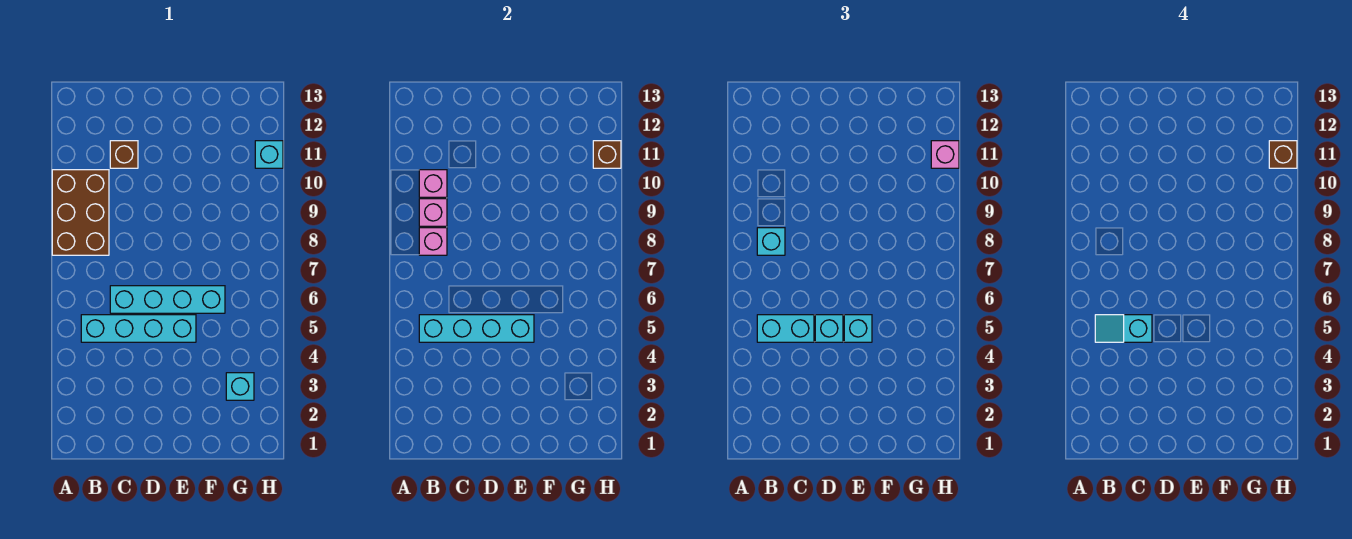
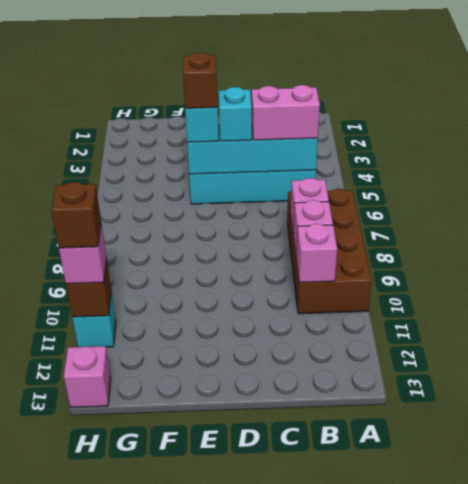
brown 2x3 brick [52,170,109,255] -> brown 2x4 brick [287,189,372,314]
cyan 1x2 brick [757,315,814,342] -> pink 1x2 brick [252,85,320,140]
cyan 1x2 slope [1095,315,1152,342] -> none
cyan 1x1 brick [757,228,785,255] -> none
cyan 1x4 brick [110,286,225,313] -> none
brown 1x1 brick [110,141,138,168] -> brown 1x1 brick moved to [183,52,218,108]
cyan 1x1 brick [226,373,254,400] -> none
none -> pink 1x1 brick [64,346,111,407]

